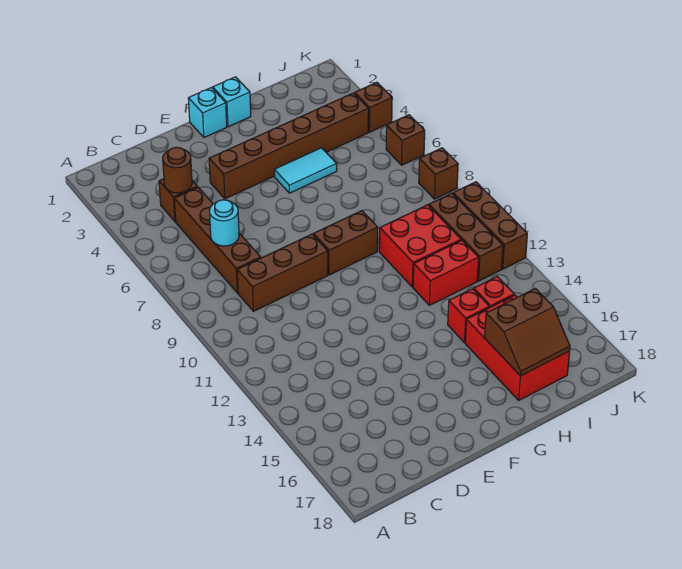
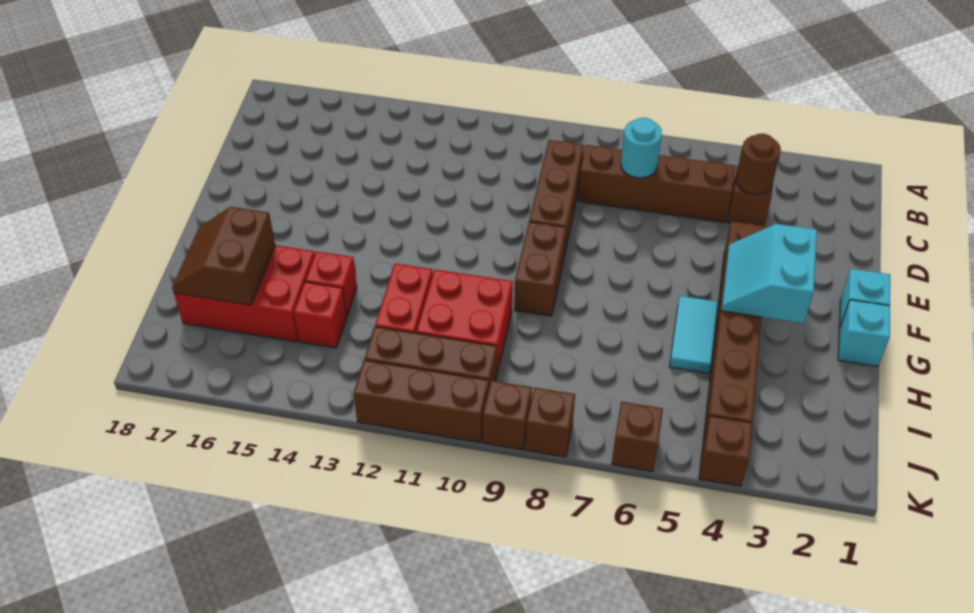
none -> cyan 2x2 slope [721,224,817,323]
none -> brown 1x1 brick [483,381,532,450]

